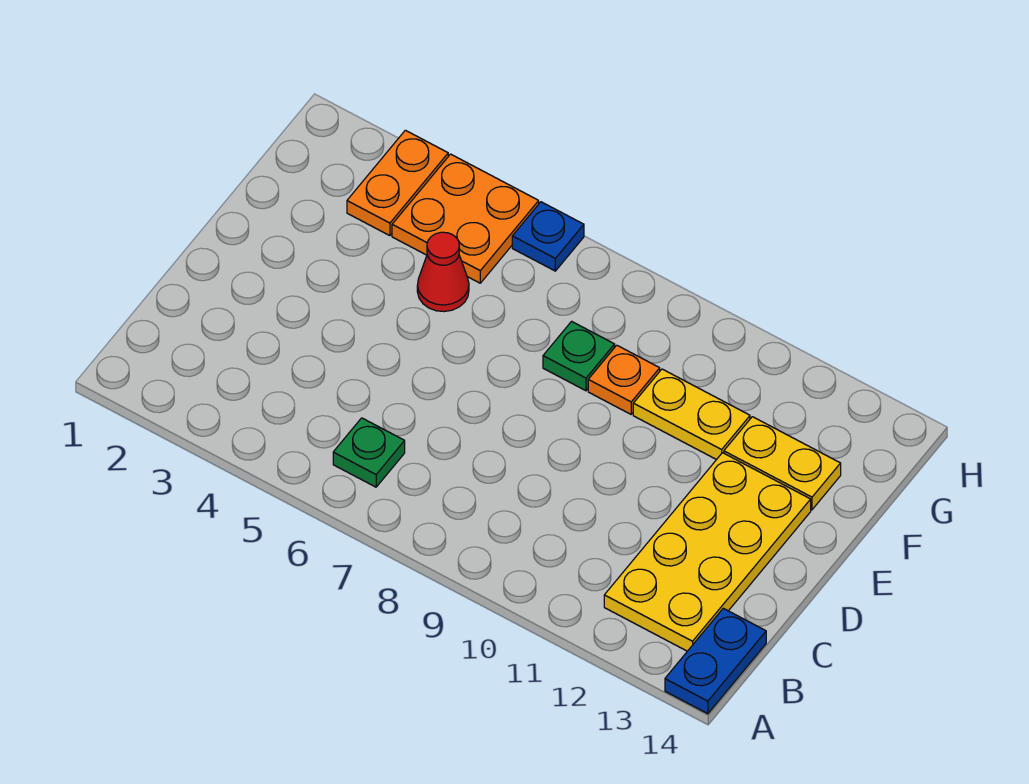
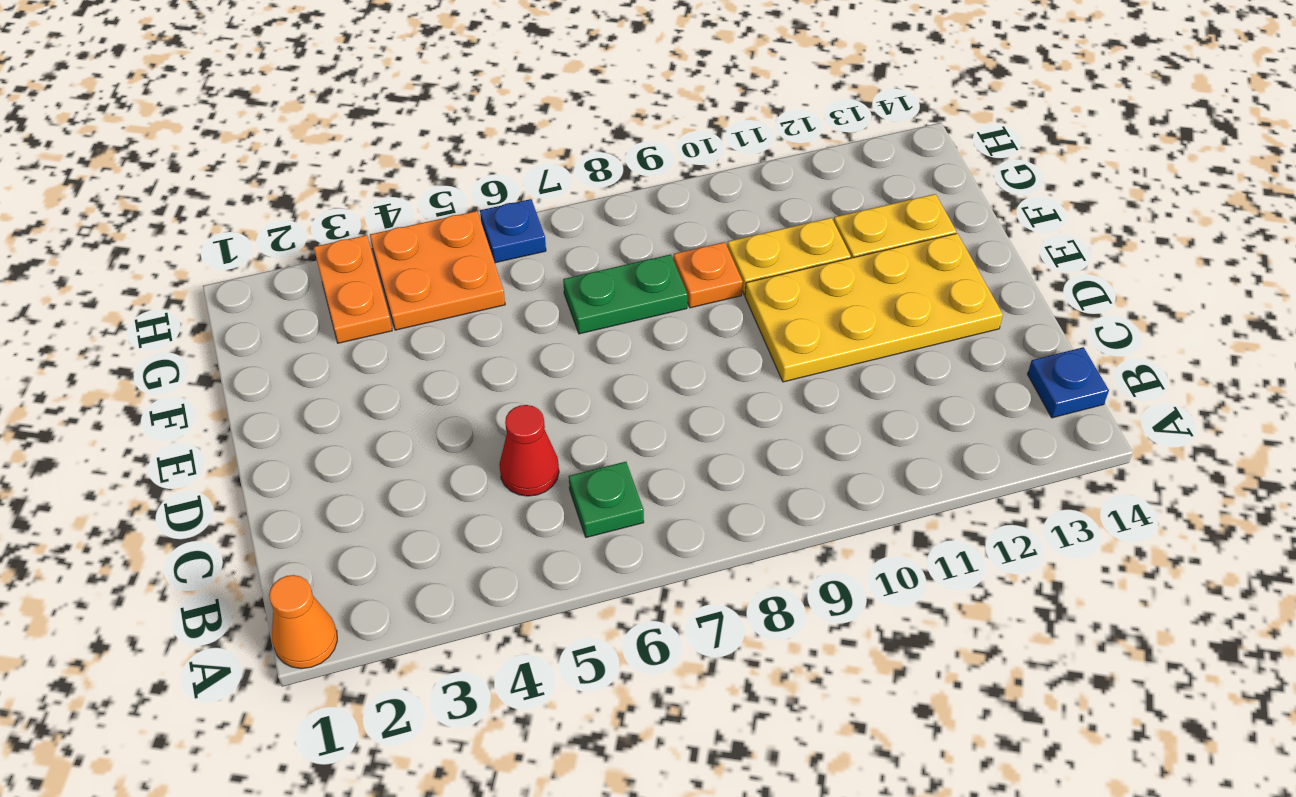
none -> orange 1x1 cone [269,575,337,669]
blue 1x2 plate [665,608,766,714] -> blue 1x1 plate [1028,347,1109,418]
yellow 2x4 plate [604,453,811,651] -> yellow 2x4 plate turned to [745,233,1003,382]
red 1x1 cone [417,232,469,312] -> red 1x1 cone moved to [499,405,559,496]
green 1x1 plate [543,321,615,391] -> green 1x2 plate [563,254,687,334]

